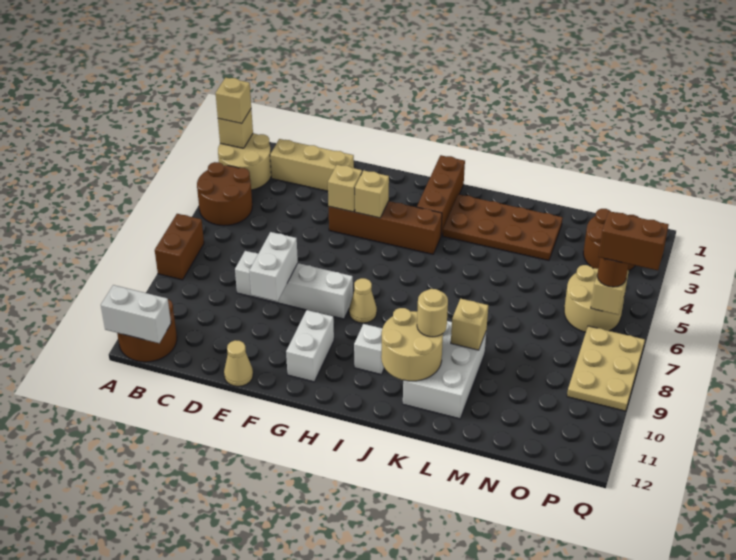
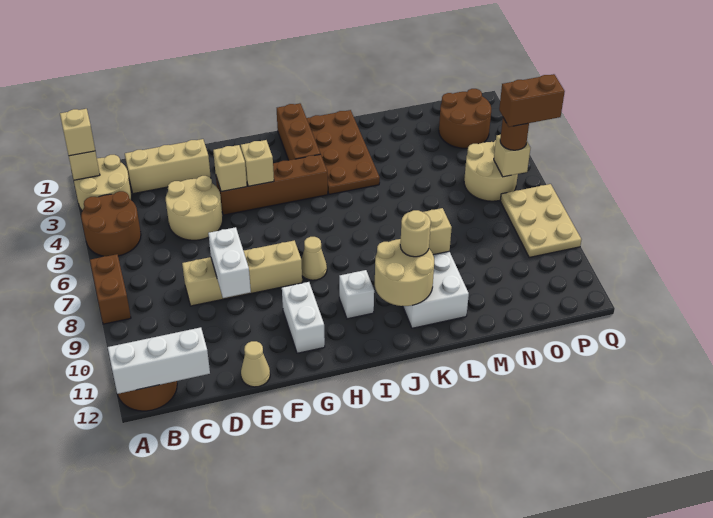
white 1x2 brick [101,285,171,343] -> white 1x3 brick [108,327,210,394]
none -> tan 2x2 round brick [166,176,223,240]
white 1x4 brick [235,251,353,319] -> tan 1x4 brick [182,240,302,306]
brown 2x4 plate [443,194,563,261] -> brown 2x4 plate turned to [307,110,380,194]

